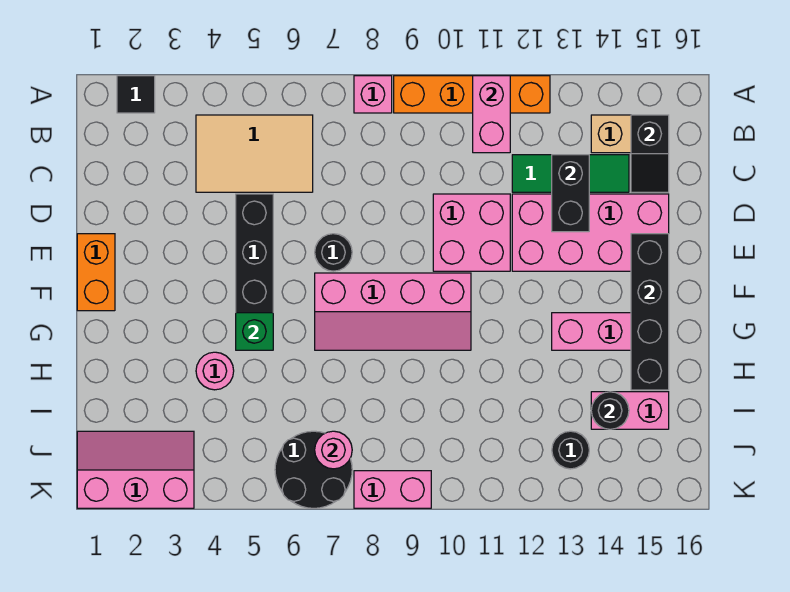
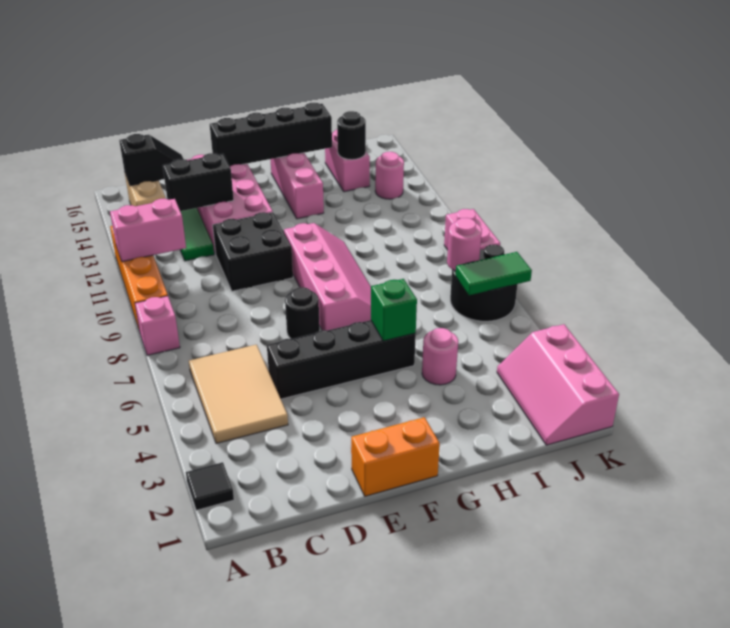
pink 2x2 brick [433,194,510,271] -> black 2x2 brick [213,212,293,291]
none -> green 1x2 tile [456,252,532,295]
black 1x1 round brick [552,431,589,469] -> pink 1x1 round brick [375,152,404,199]

